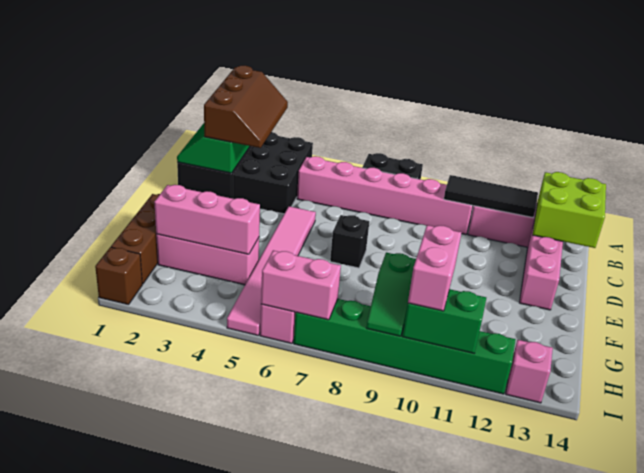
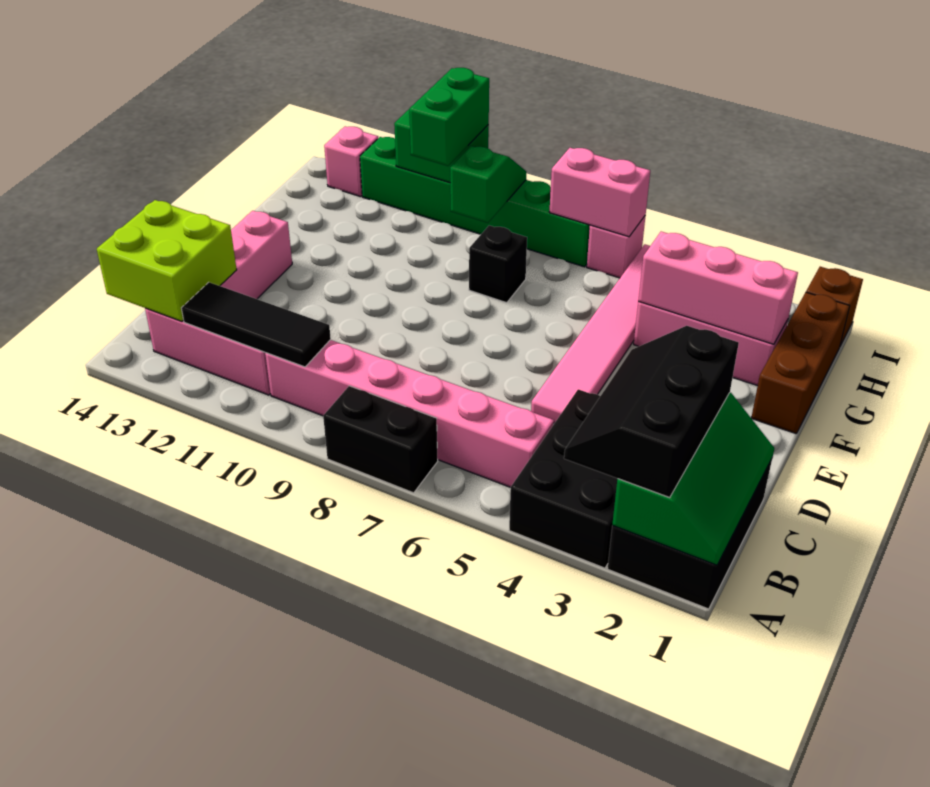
brown 2x3 slope [204,66,288,148] -> black 2x3 slope [564,326,739,498]
black 1x1 brick [330,215,369,268] -> black 1x1 brick moved to [469,225,527,303]
pink 1x2 brick [408,225,462,311] -> green 1x2 brick [409,68,489,166]

